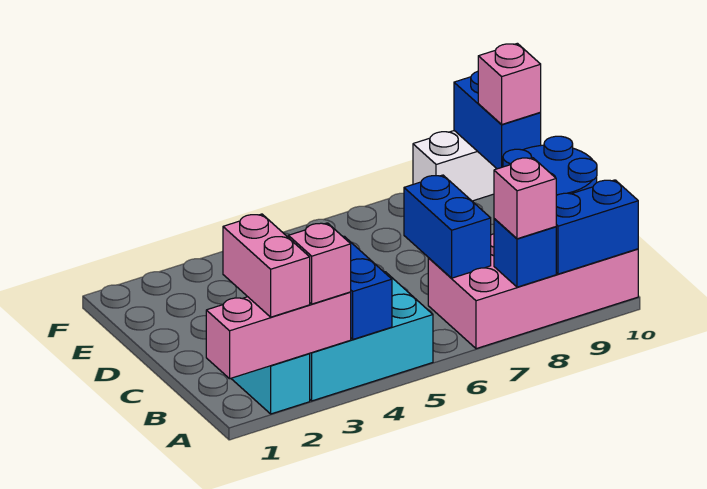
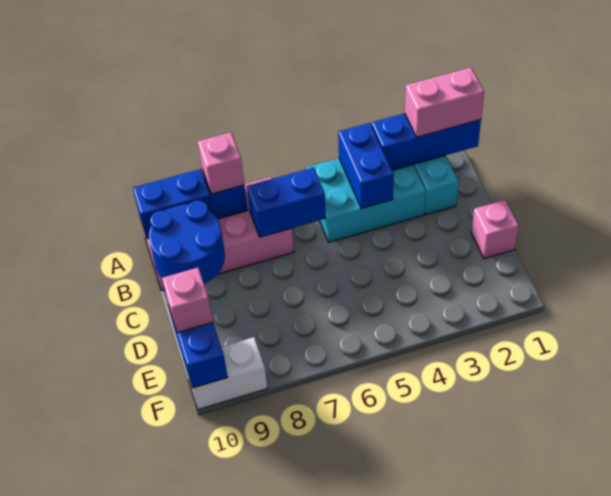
pink 1x3 brick [206,292,351,379] -> blue 1x3 brick [372,113,481,170]
pink 1x2 brick [223,214,310,317] -> pink 1x2 brick turned to [405,67,484,137]
pink 1x1 brick [288,223,351,304] -> pink 1x1 brick moved to [471,200,519,259]
blue 1x2 brick [404,175,491,278] -> blue 1x2 brick turned to [247,167,326,237]

